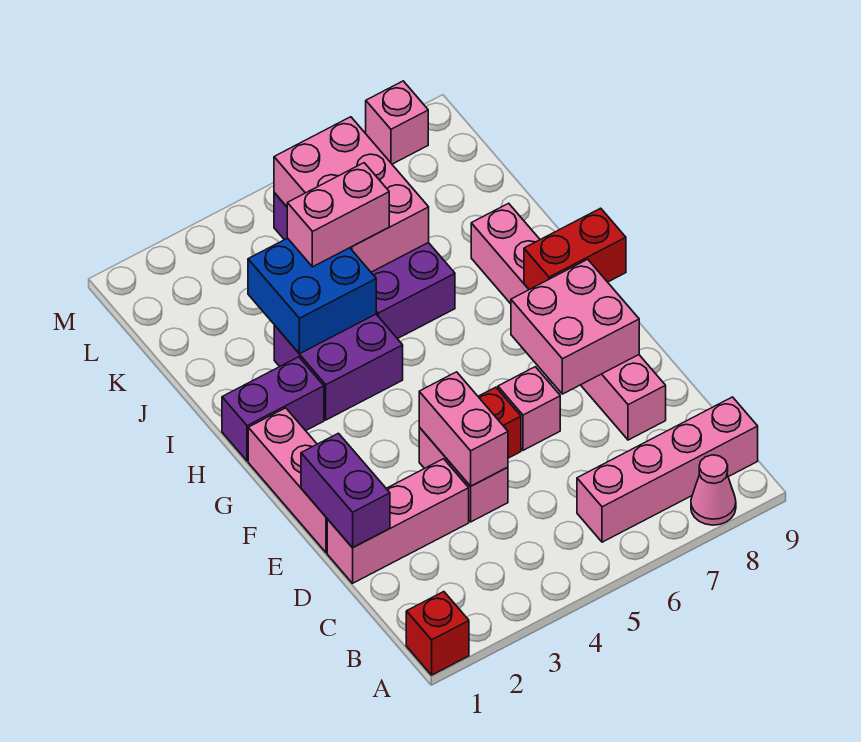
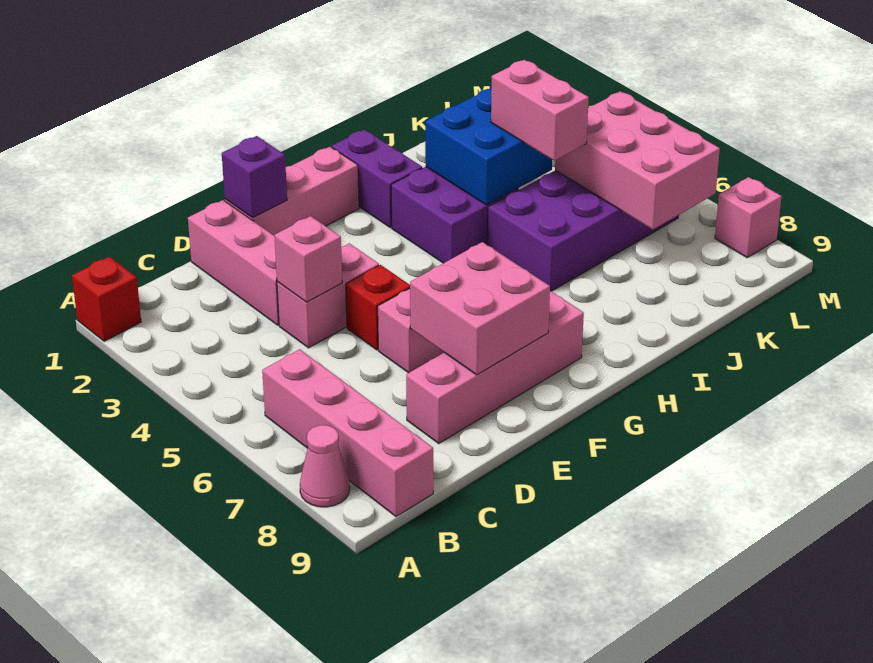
purple 1x2 brick [301,433,390,548] -> purple 1x1 brick [222,136,287,218]
pink 1x2 brick [419,372,508,486] -> pink 1x1 brick [275,216,342,302]
pink 1x6 brick [471,203,666,440] -> pink 1x4 brick [406,291,584,443]
red 1x2 brick [524,208,626,290] -> none
pink 2x3 brick [274,117,429,272] -> pink 2x3 brick turned to [555,91,720,229]

